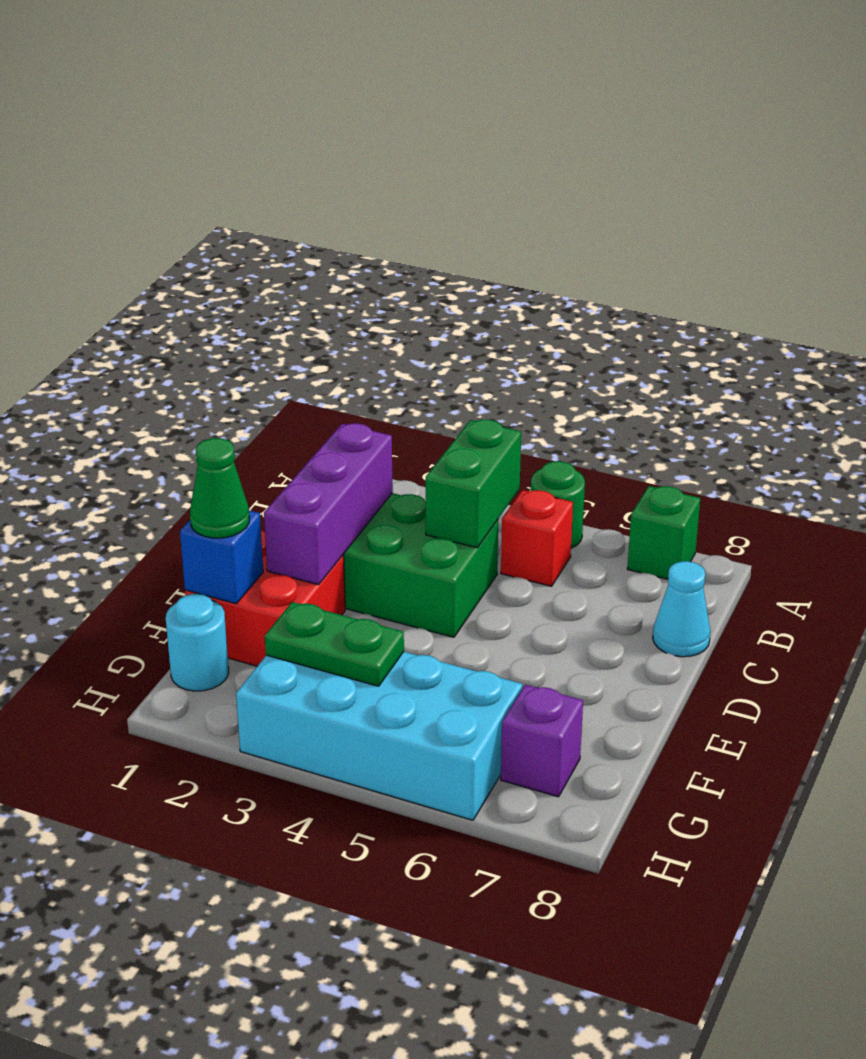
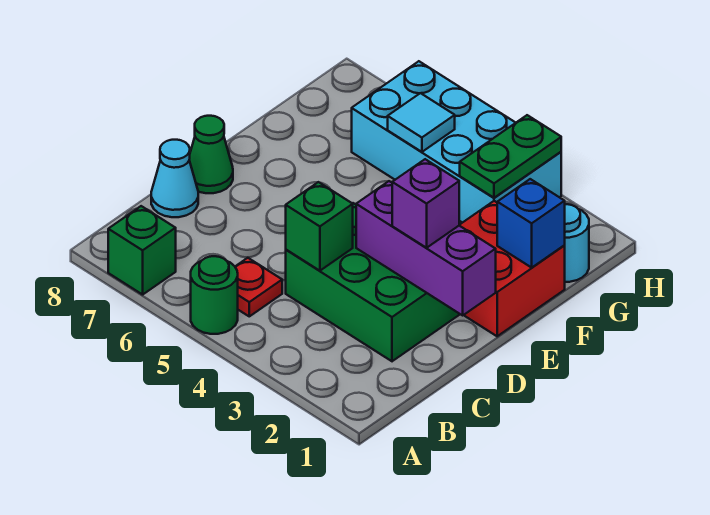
green 1x2 brick [426,419,521,548] -> green 1x1 brick [286,182,353,271]
red 1x1 brick [501,490,573,586] -> red 1x1 plate [235,258,282,316]
purple 1x3 brick [264,423,393,585] -> purple 1x3 brick turned to [356,181,496,315]
green 1x1 cone [190,438,249,538] -> green 1x1 cone moved to [189,116,233,193]
green 1x2 plate [265,602,404,686] -> green 1x2 plate turned to [460,115,561,198]
none -> cyan 1x1 tile [388,93,455,152]
purple 1x1 brick [501,685,583,797] -> purple 1x1 brick moved to [392,159,459,248]

